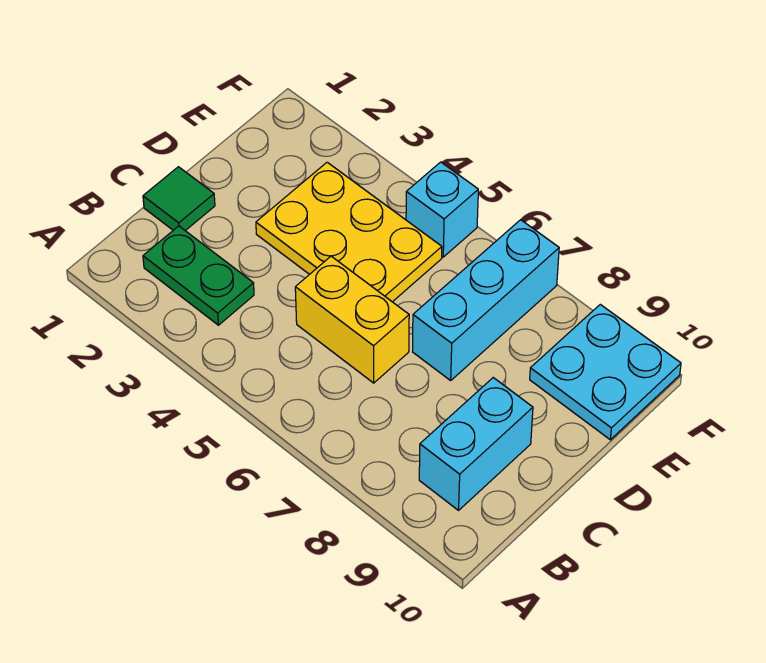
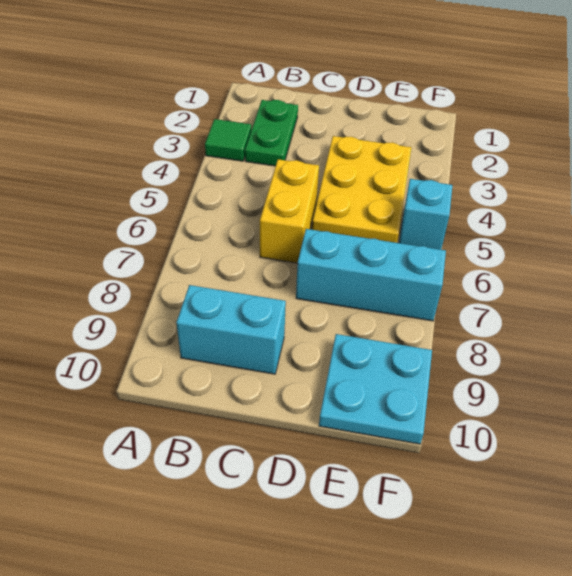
green 1x1 tile [143,167,215,231] -> green 1x1 tile moved to [205,119,252,161]

